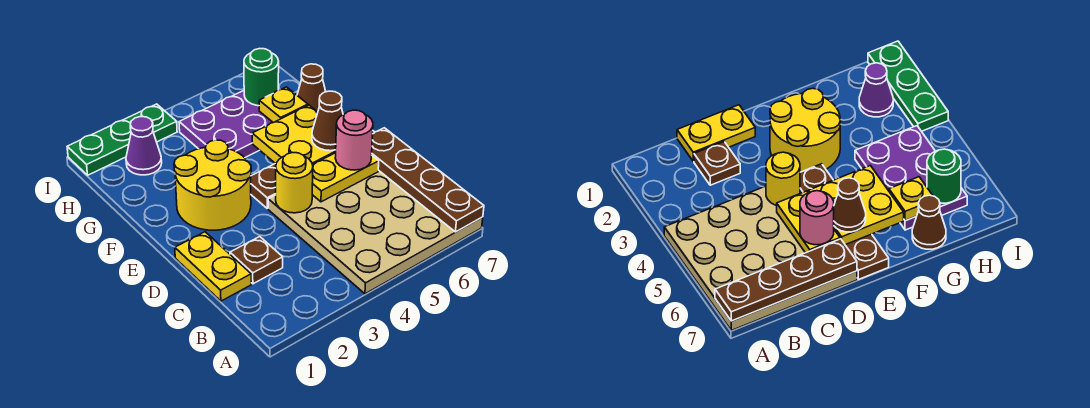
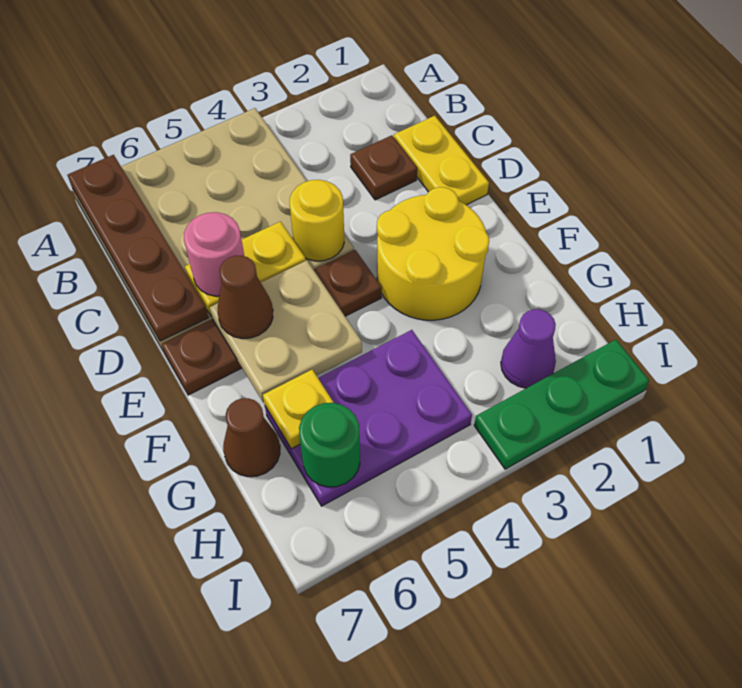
yellow 2x2 plate [252,105,336,165] -> tan 2x2 plate [210,260,362,403]

